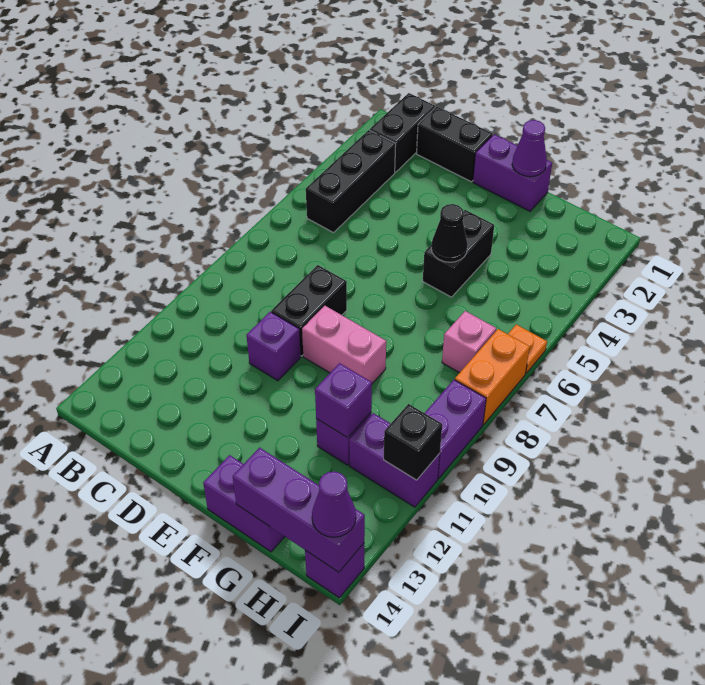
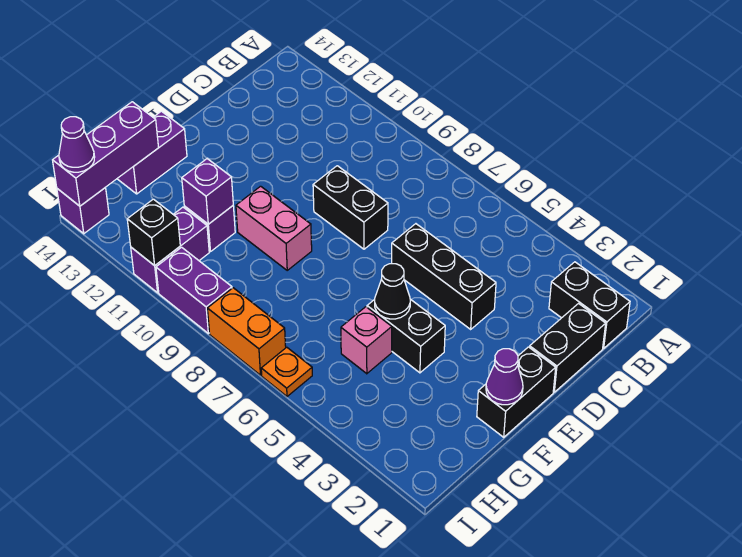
black 1x3 brick [306,130,396,233] -> black 1x3 brick moved to [392,224,496,329]
purple 1x1 brick [246,312,301,381] -> none
purple 1x2 brick [473,134,552,211] -> black 1x2 brick [477,347,556,437]
pink 1x2 brick [302,306,386,384] -> pink 1x2 brick turned to [236,186,312,270]
pink 1x1 brick [442,311,496,373] -> pink 1x1 brick moved to [341,307,392,374]

